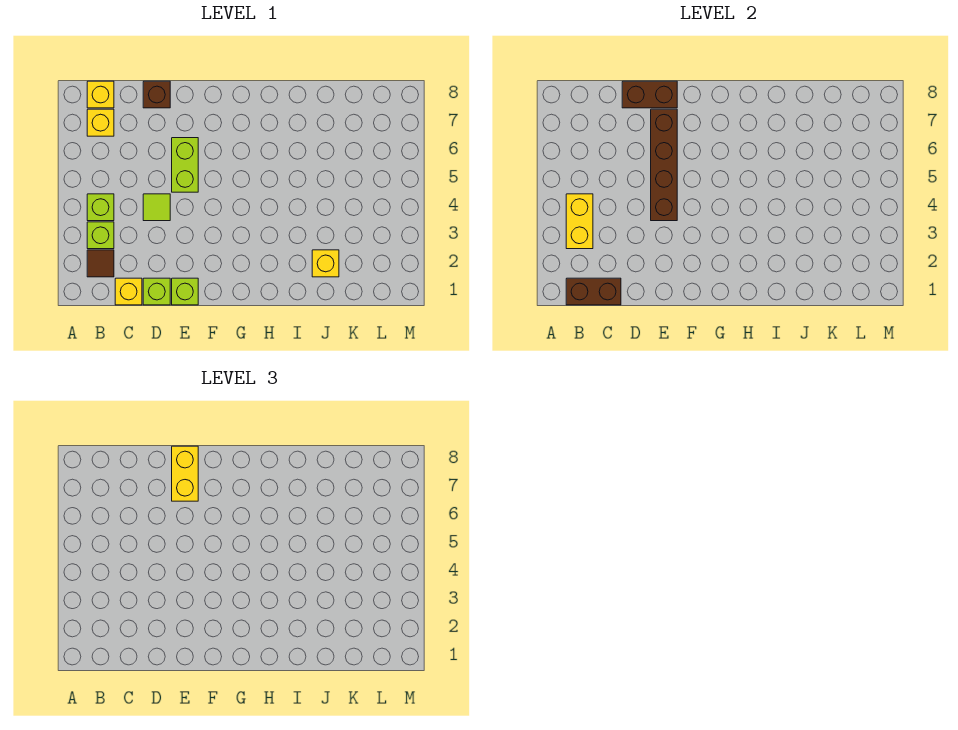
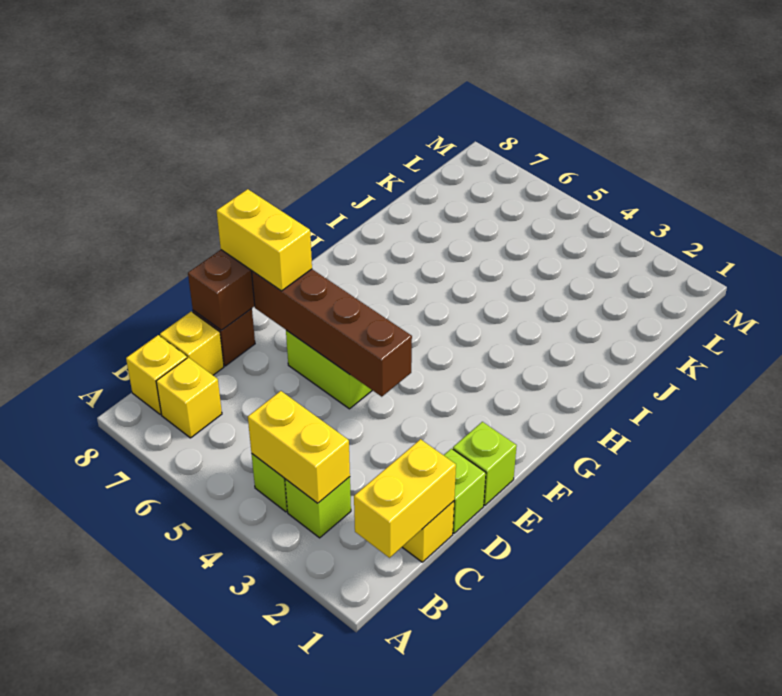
brown 1x2 brick [566,278,621,305] -> yellow 1x2 brick [354,439,456,558]
brown 1x1 tile [87,250,114,277] -> none
lime 1x1 tile [143,194,170,221] -> none
yellow 1x1 brick [312,250,339,277] -> yellow 1x1 brick moved to [160,312,224,375]

